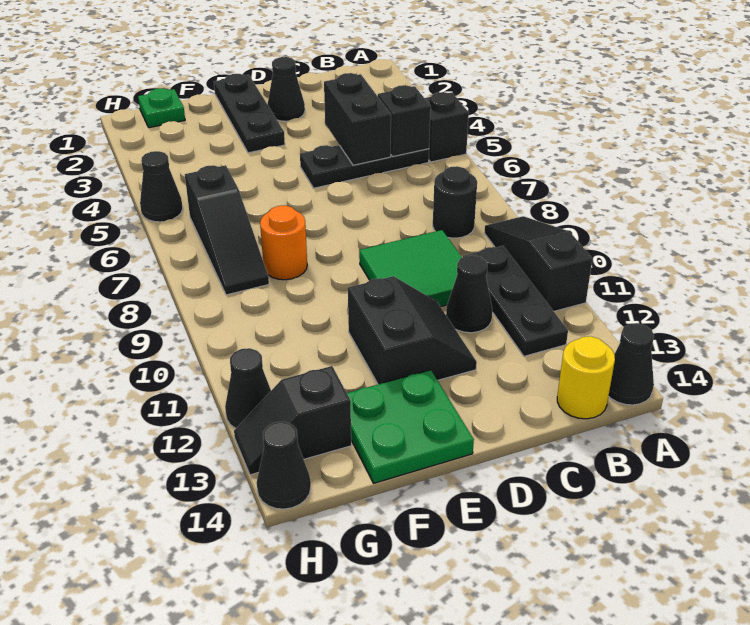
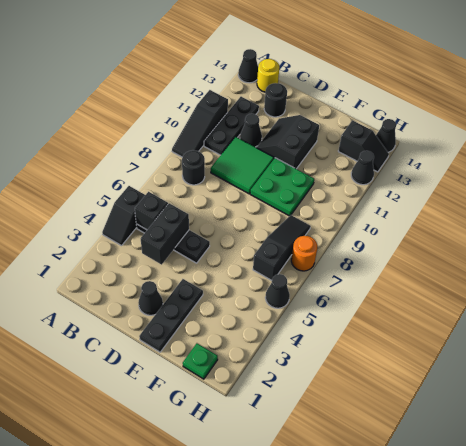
none -> black 1x1 round brick [264,83,287,117]
green 2x2 plate [347,370,474,483] -> green 2x2 plate moved to [250,158,314,216]
orange 1x1 round brick [260,205,307,280] -> orange 1x1 round brick moved to [291,236,318,271]

